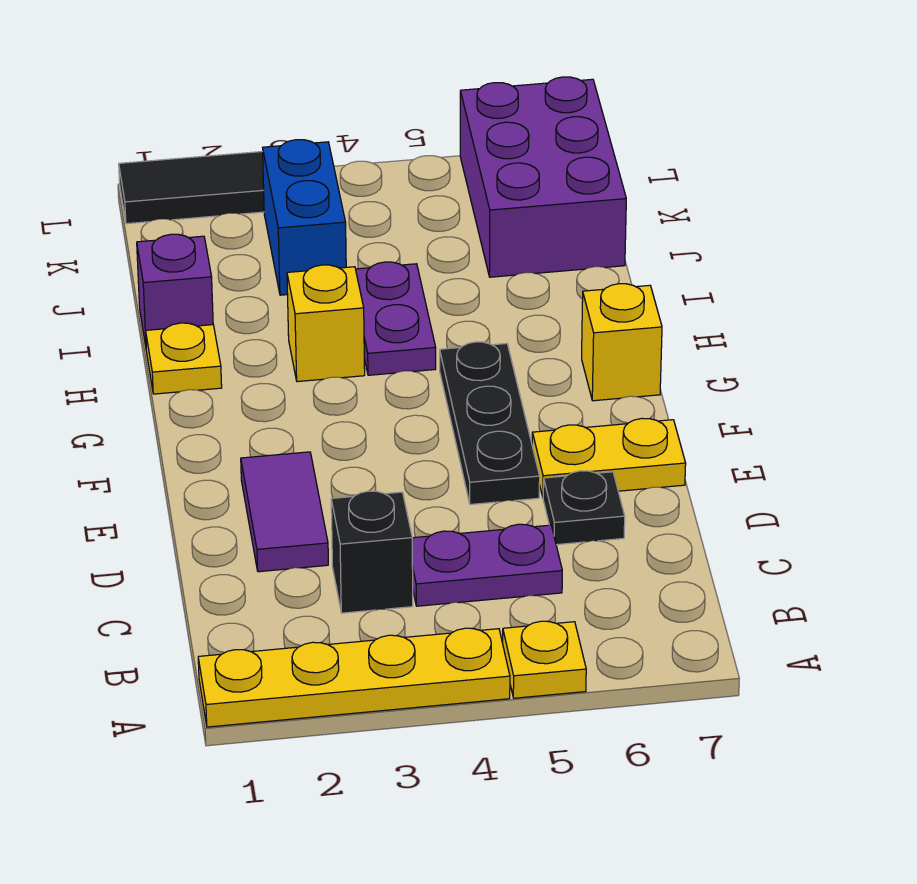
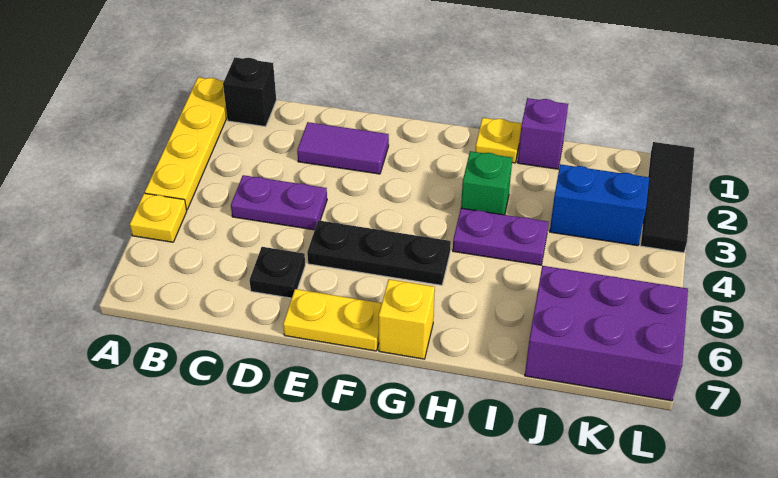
black 1x1 brick [331,491,413,613] -> black 1x1 brick moved to [223,58,276,127]
purple 1x2 plate [412,524,562,606] -> purple 1x2 plate turned to [231,175,327,230]
yellow 1x2 plate [532,418,686,496] -> yellow 1x2 plate turned to [283,289,382,351]
yellow 1x1 brick [287,265,365,382] -> green 1x1 brick [461,151,512,215]

